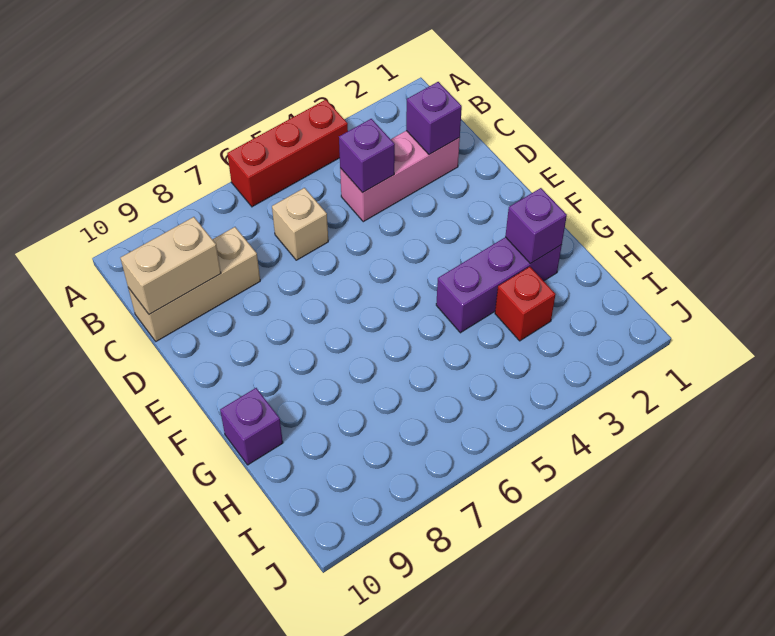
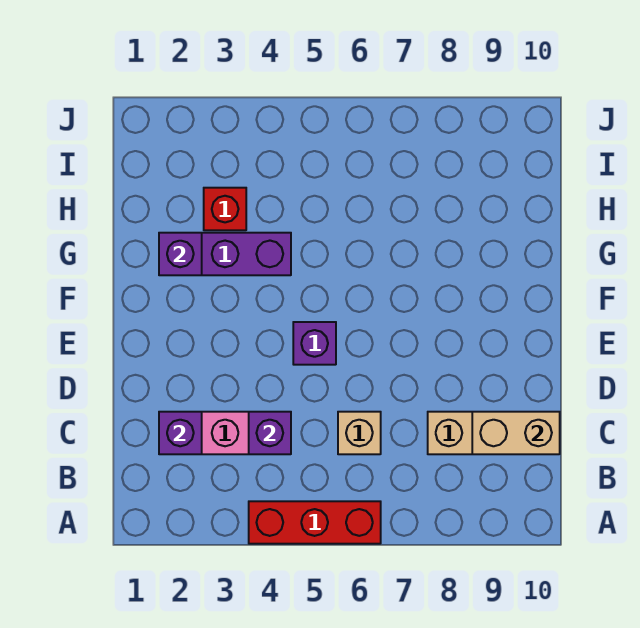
purple 1x1 brick [220,388,283,465] -> purple 1x1 brick moved to [293,322,336,365]

